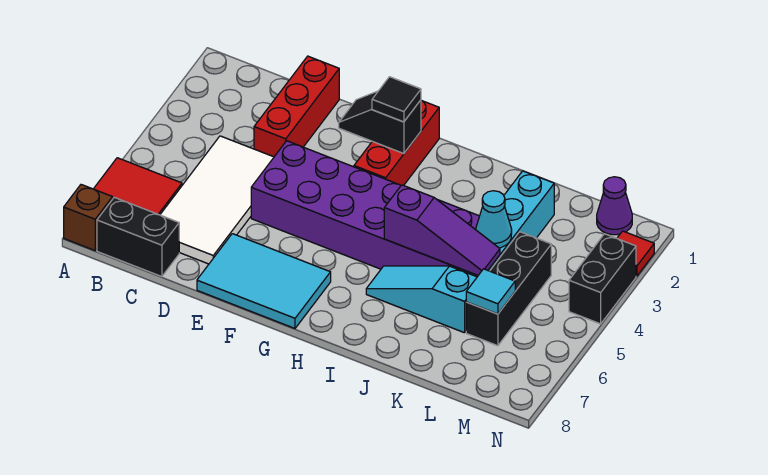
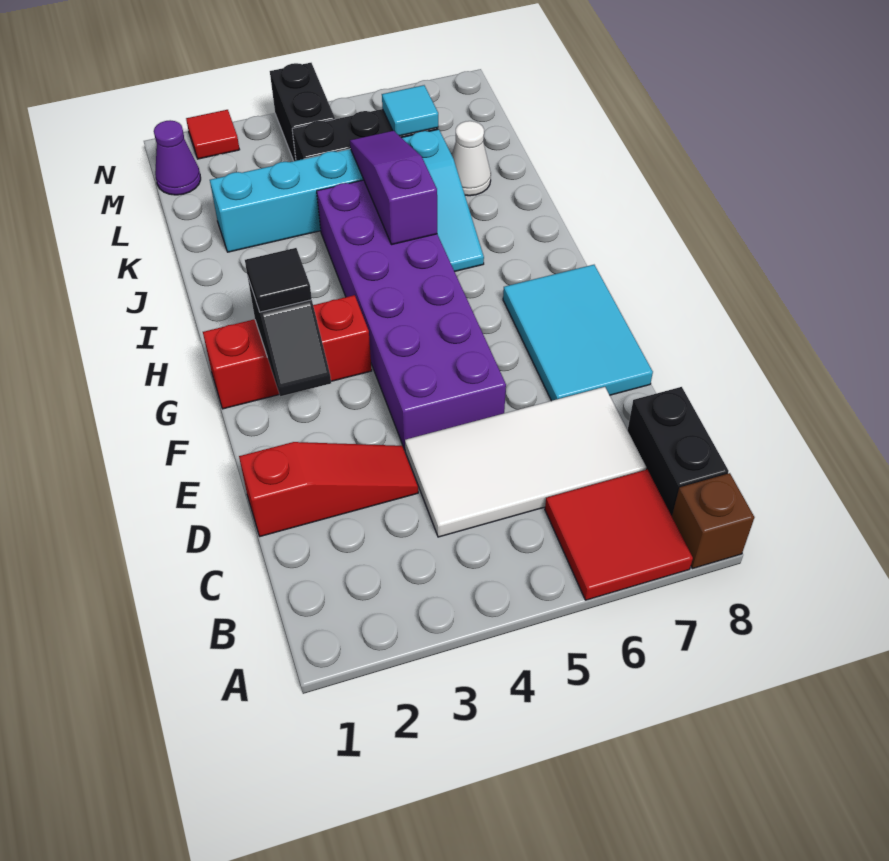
red 1x3 brick [254,56,339,157] -> red 1x3 slope [239,442,418,536]
cyan 1x1 cone [476,191,512,248] -> none
none -> white 1x1 cone [452,121,491,196]
black 1x2 brick [569,234,636,324] -> black 1x2 brick turned to [270,63,335,161]

